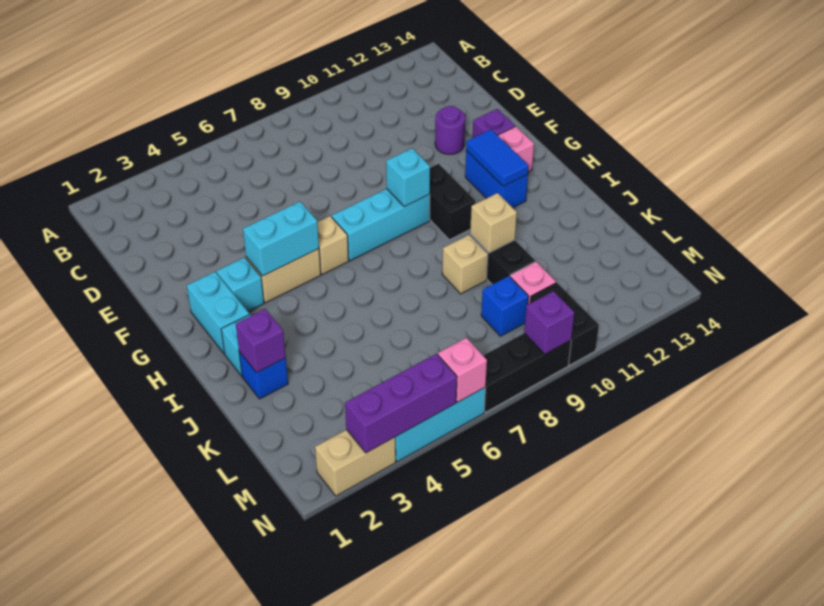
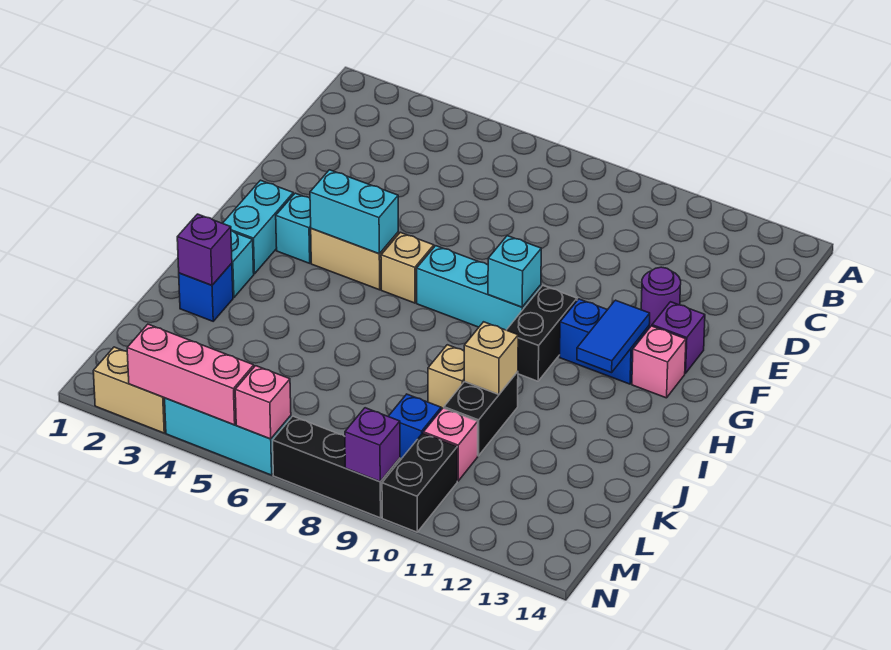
blue 1x2 brick [465,151,528,208] -> blue 1x2 brick turned to [560,299,649,384]
purple 1x3 brick [345,354,457,453] -> pink 1x3 brick [127,324,254,425]

